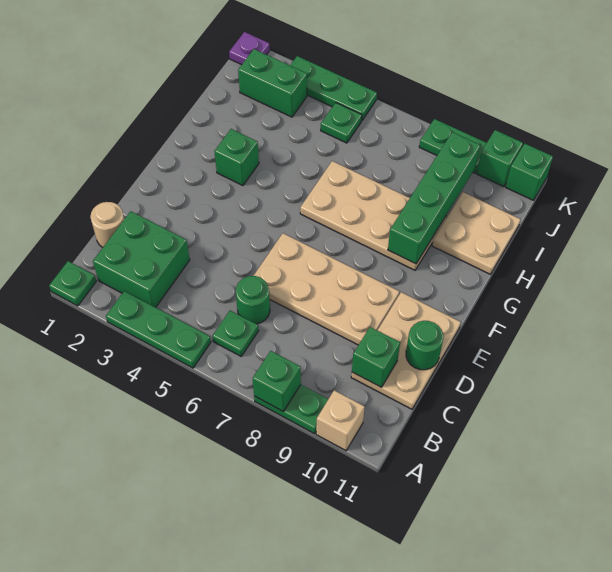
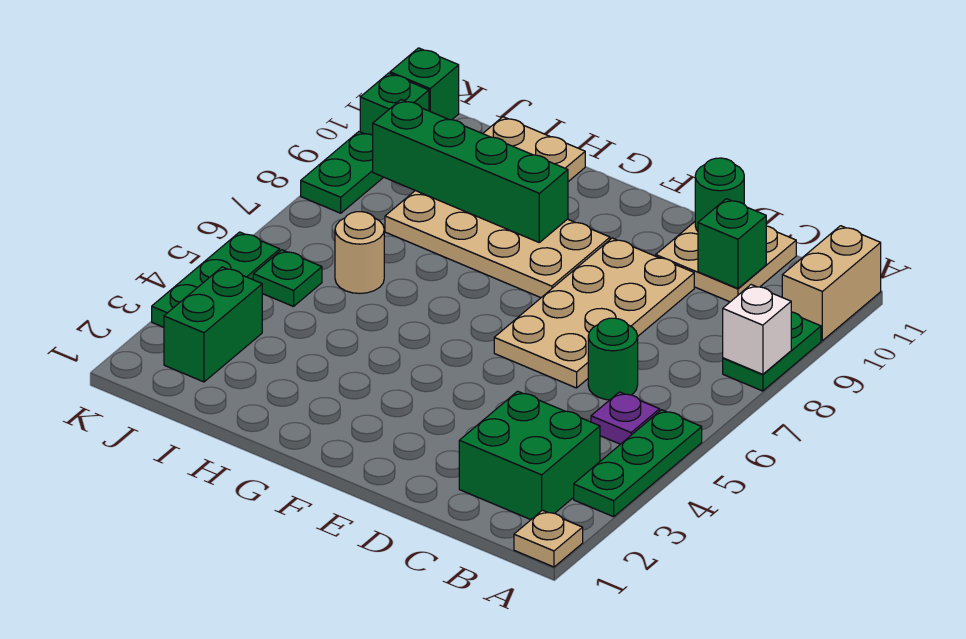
green 1x1 plate [49,261,96,306] -> tan 1x1 plate [514,510,583,567]
green 1x1 brick [253,351,301,412] -> white 1x1 brick [723,285,791,374]
tan 1x1 brick [316,390,365,451] -> tan 1x2 brick [782,226,881,341]
green 1x1 plate [212,311,259,356] -> none
tan 1x1 round brick [90,202,124,247] -> tan 1x1 round brick moved to [335,212,384,293]
tan 2x3 plate [351,292,461,409] -> tan 2x2 plate [656,222,796,302]
green 1x1 brick [214,129,259,186] -> none
tan 2x4 plate [300,161,446,270] -> tan 2x4 plate turned to [385,191,610,298]
purple 1x1 plate [229,32,270,65] -> purple 1x1 plate moved to [591,392,660,444]

